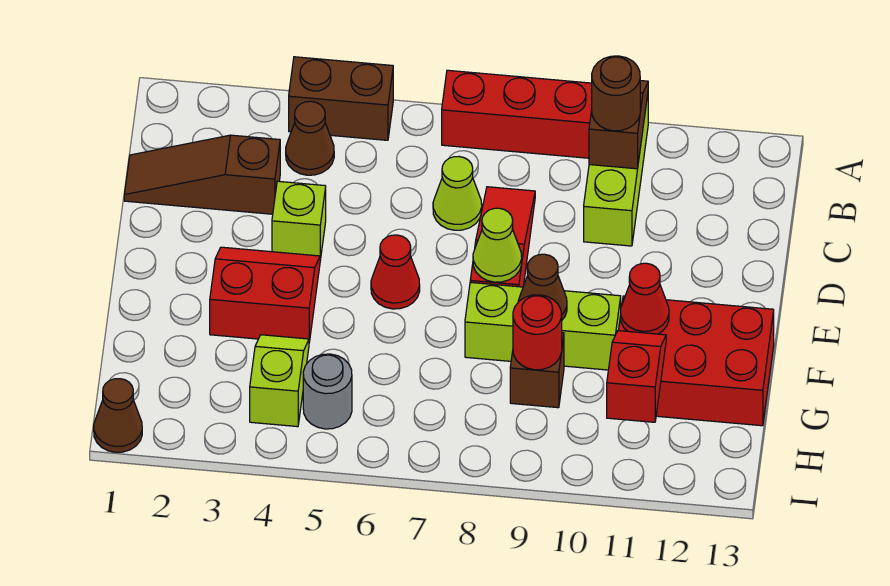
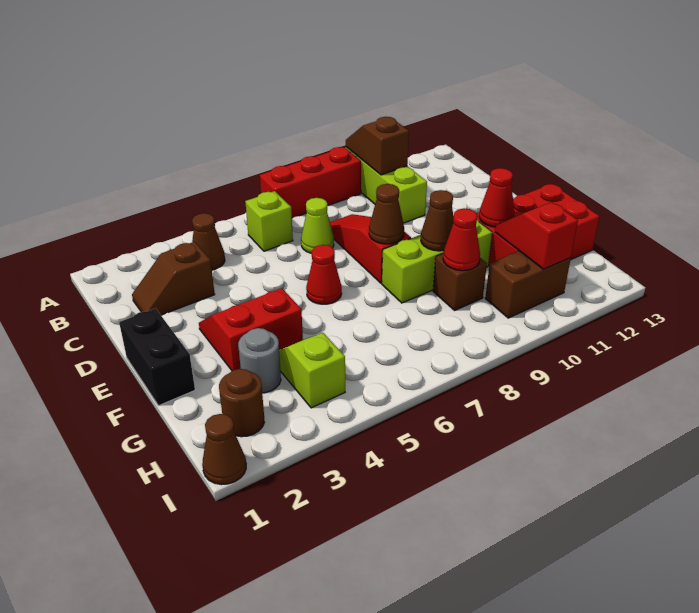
brown 1x2 brick [289,57,393,140] -> brown 1x2 brick moved to [485,251,571,318]
brown 1x1 round brick [592,56,640,131] -> brown 1x1 round brick moved to [219,369,264,437]
brown 1x3 slope [124,135,280,214] -> brown 1x2 slope [132,242,215,315]
lime 1x1 brick [272,181,326,260] -> lime 1x1 brick moved to [245,191,293,251]
none -> black 1x2 brick [119,308,195,406]
lime 1x1 cone [473,208,522,282] -> brown 1x1 cone [369,184,404,244]
red 1x1 round brick [513,295,562,370] -> red 1x1 cone [443,208,480,271]
grey 1x1 round brick [303,354,352,429] -> grey 1x1 round brick moved to [238,328,281,393]

